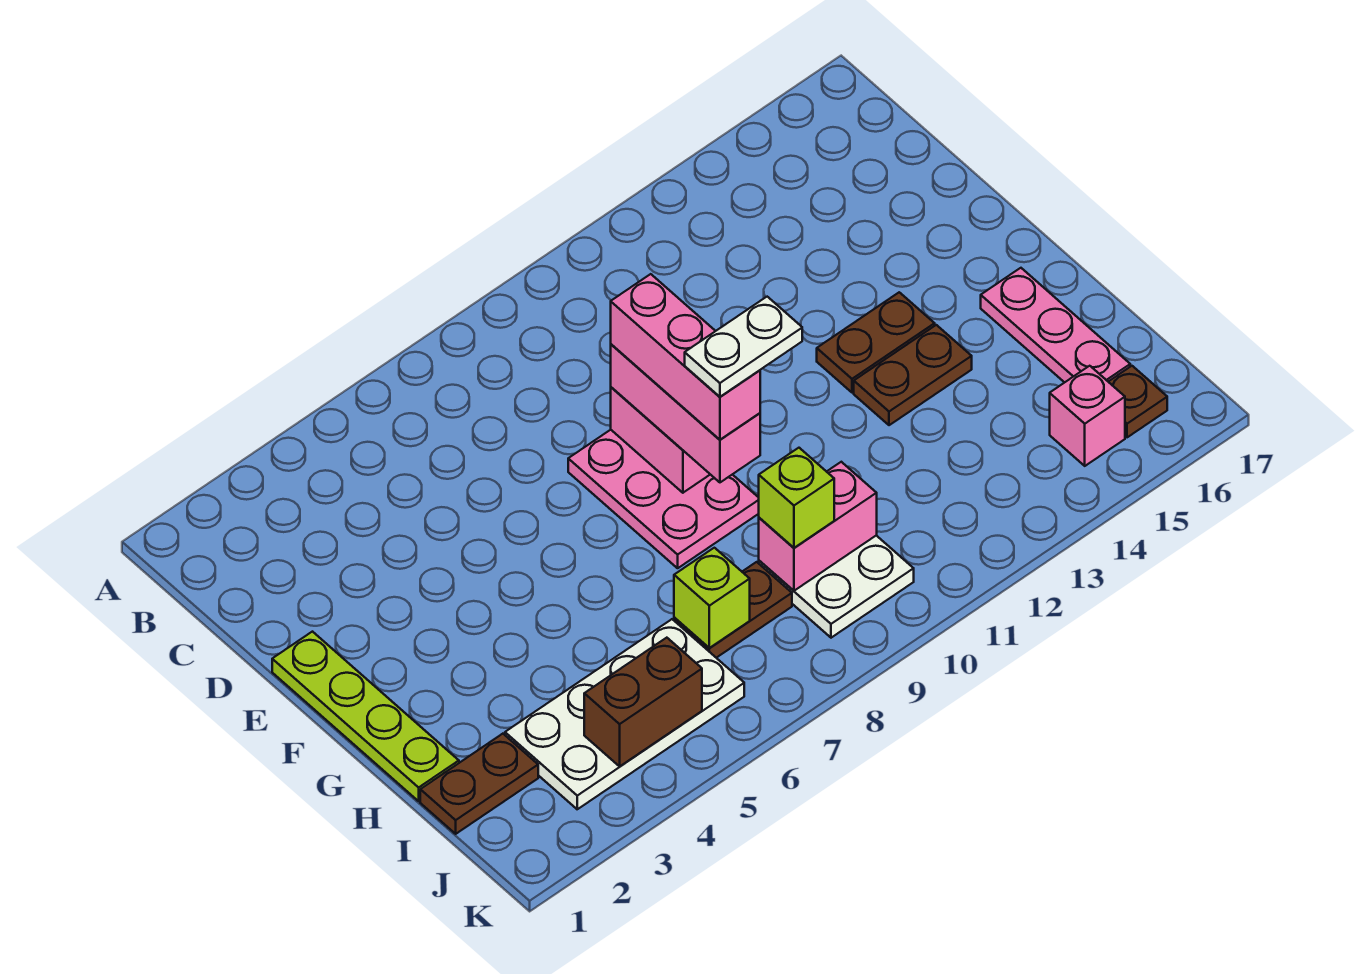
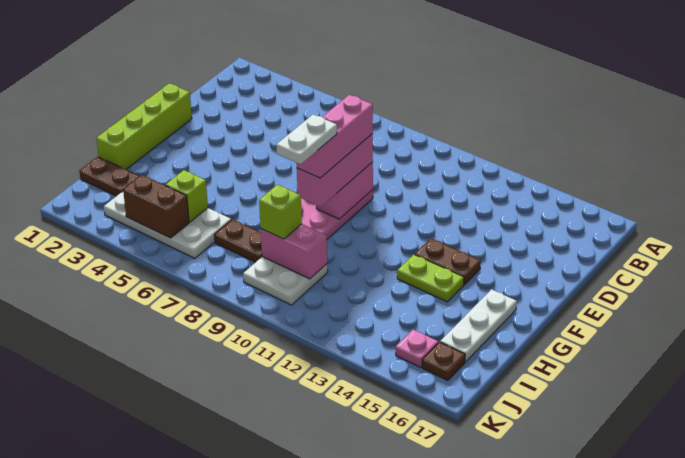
lime 1x4 plate [272,632,459,801] -> lime 1x4 brick [96,83,192,169]
white 1x2 plate [685,297,802,397] -> white 1x2 plate turned to [276,114,337,164]
brown 1x2 plate [854,325,972,425] -> lime 1x2 plate [397,254,464,302]
pink 1x3 plate [981,268,1130,383] -> white 1x3 plate [440,289,517,362]
lime 1x1 brick [674,548,750,648] -> lime 1x1 brick moved to [166,170,208,222]
pink 1x1 brick [1050,366,1125,466] -> pink 1x1 plate [396,330,438,368]

